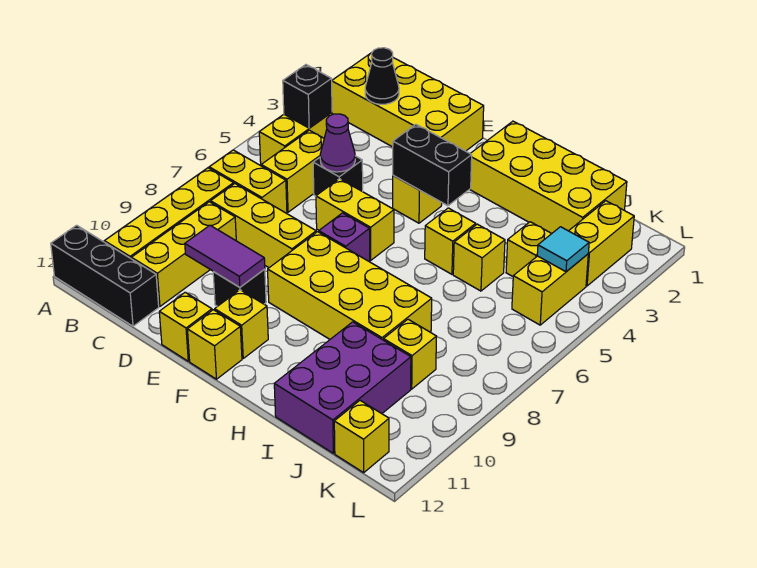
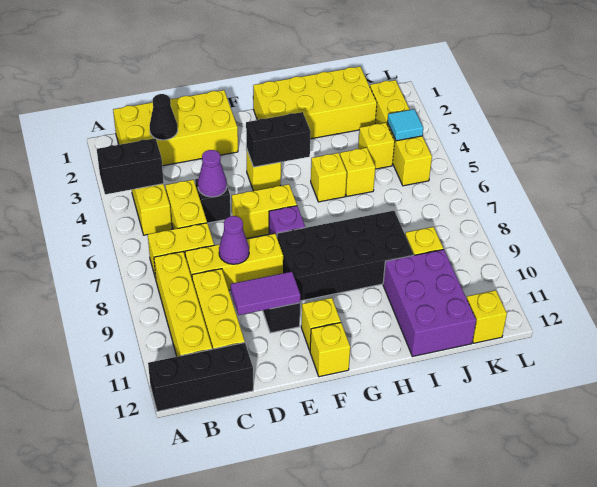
black 1x1 brick [283,65,332,128] -> black 1x2 brick [97,138,164,194]
none -> purple 1x1 cone [219,216,249,264]
yellow 1x1 brick [159,292,212,361] -> none
yellow 2x4 brick [268,232,432,340] -> black 2x4 brick [277,211,414,301]

